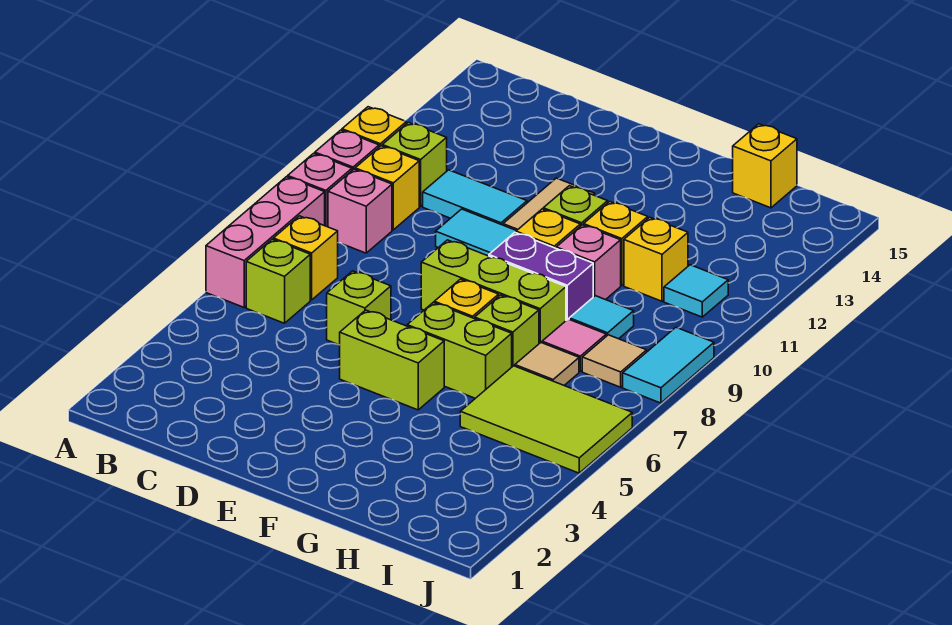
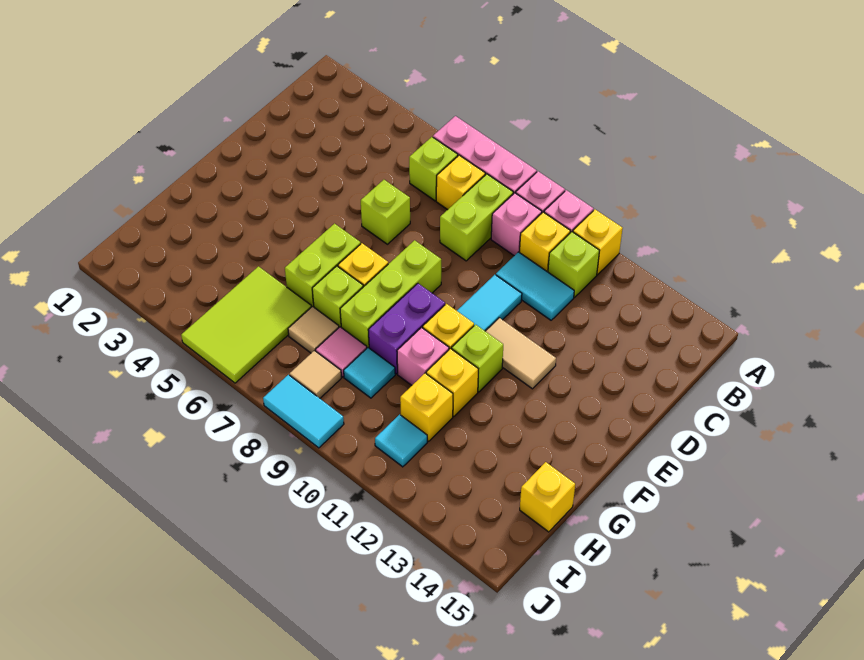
cyan 1x2 tile [423,170,527,225] -> cyan 1x2 tile turned to [496,252,574,320]
lime 1x2 brick [340,310,444,410] -> lime 1x2 brick moved to [440,174,513,261]

